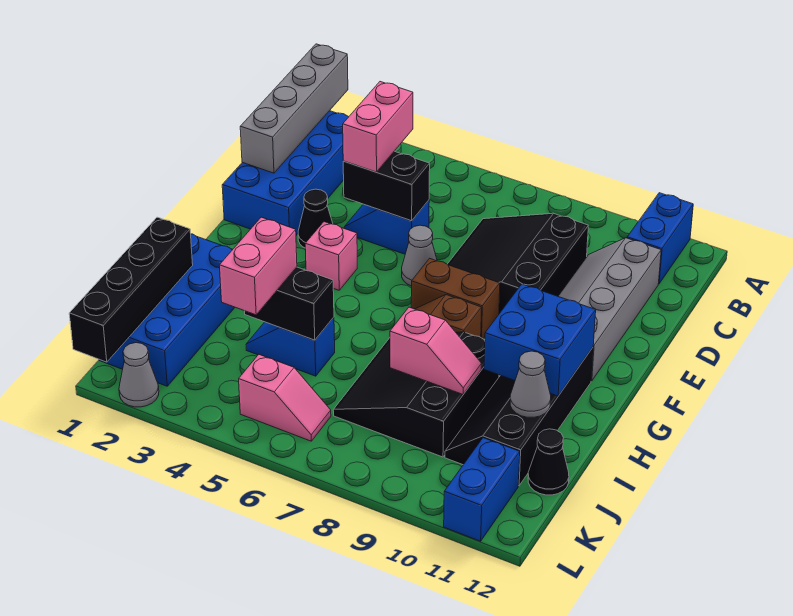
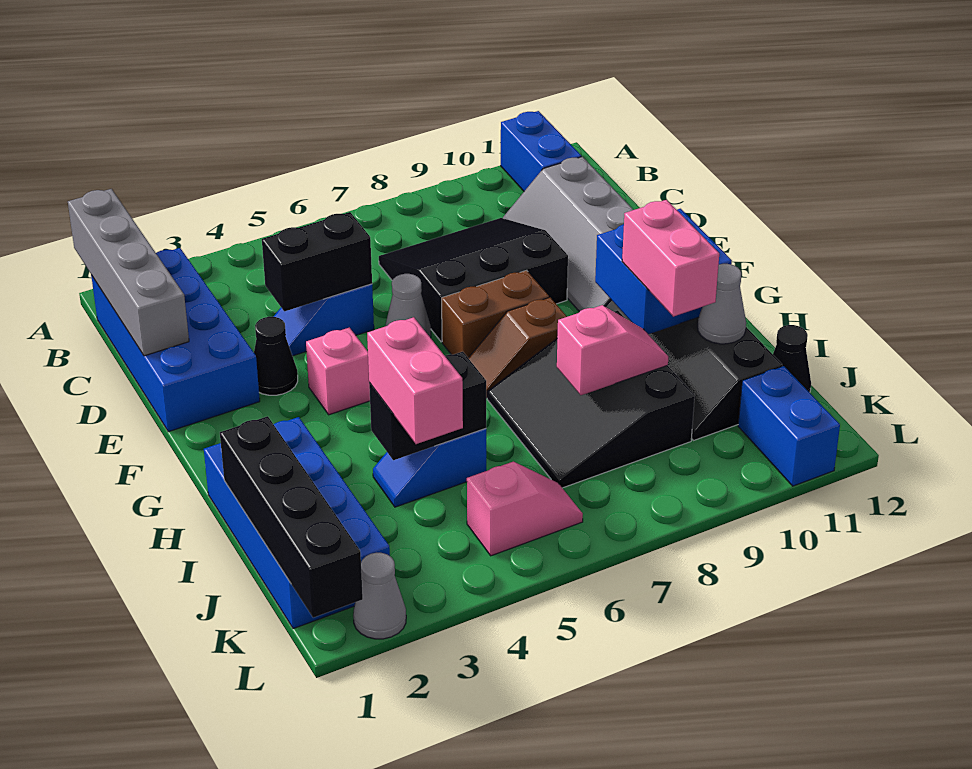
pink 1x2 brick [343,82,413,172] -> pink 1x2 brick moved to [622,200,719,316]
black 3x3 slope [447,213,588,314] -> black 3x3 slope turned to [379,218,568,342]

